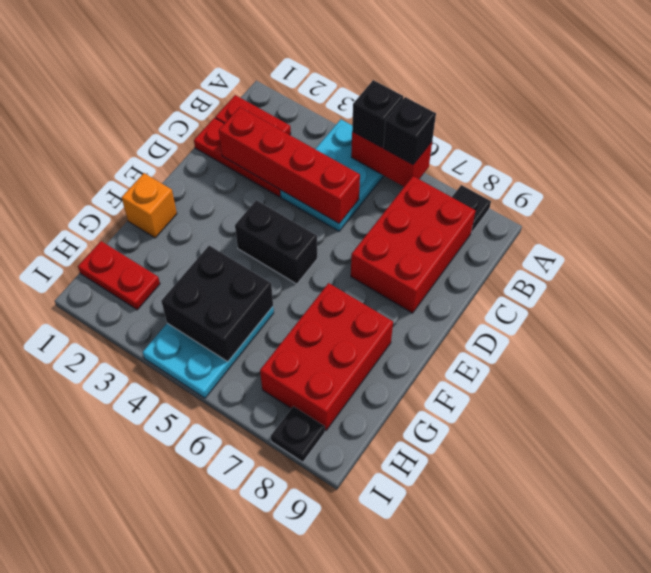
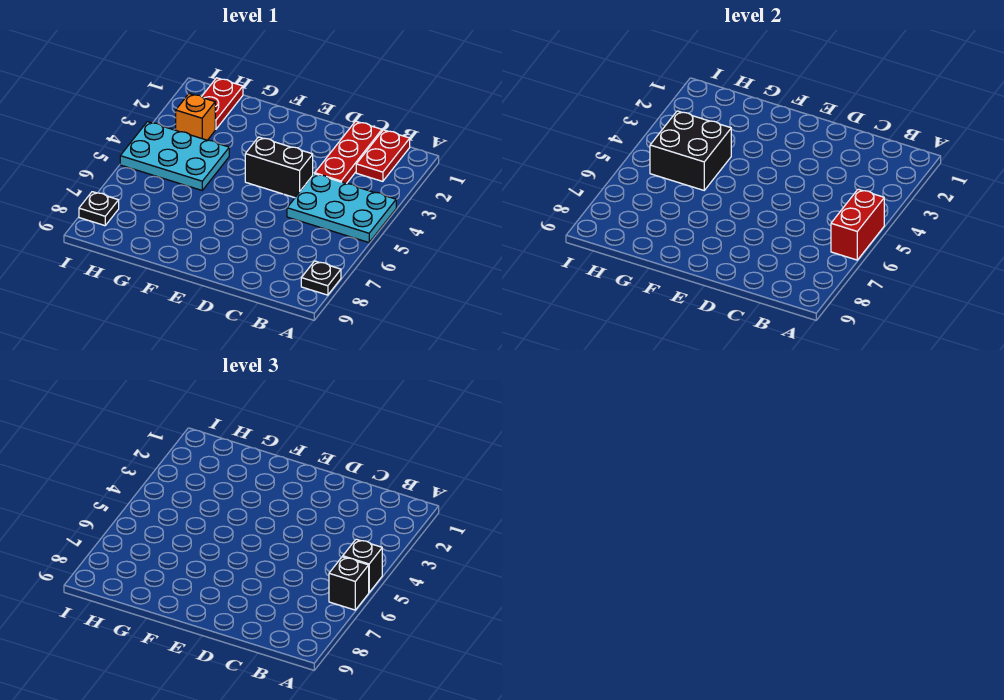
red 2x3 brick [351,176,476,313] -> none
red 1x4 brick [219,107,360,223] -> none
black 1x2 brick [235,200,317,284] -> black 1x2 brick turned to [245,137,313,198]
orange 1x1 brick [122,173,177,238] -> orange 1x1 brick moved to [176,94,215,140]
red 2x3 brick [260,283,393,430] -> none

